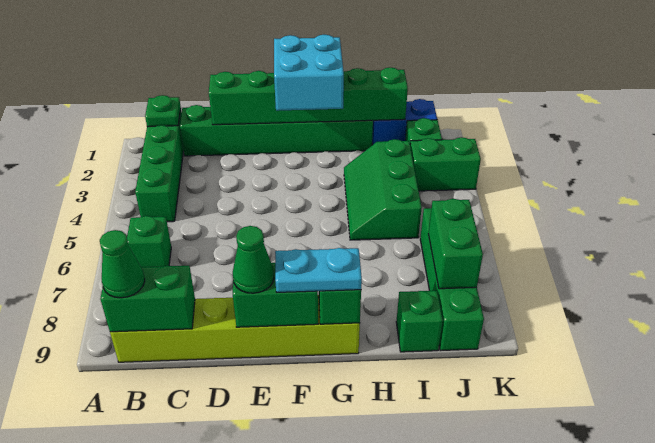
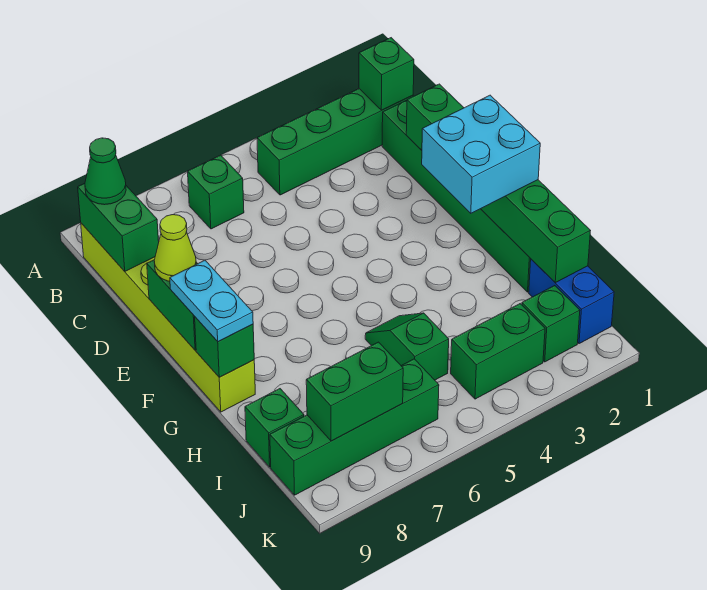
green 1x1 plate [145,95,181,127] -> green 1x1 brick [359,38,414,110]
green 1x1 cone [233,226,274,293] -> lime 1x1 cone [154,215,196,281]
green 2x3 slope [344,139,422,240] -> green 1x2 slope [365,313,449,380]
green 1x2 brick [410,137,481,191] -> green 1x2 brick turned to [451,304,545,399]

